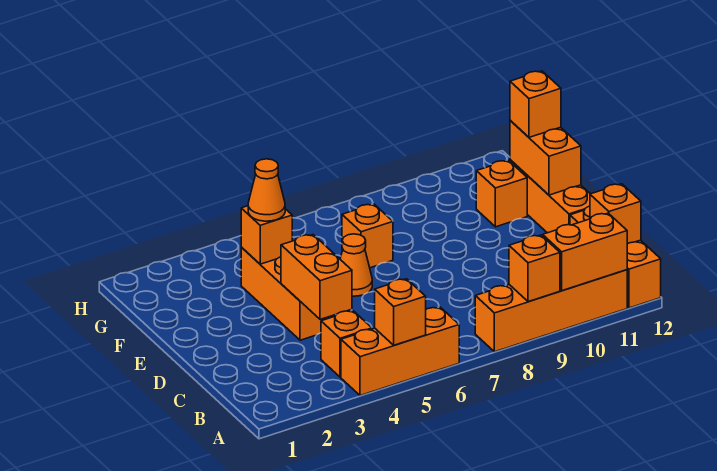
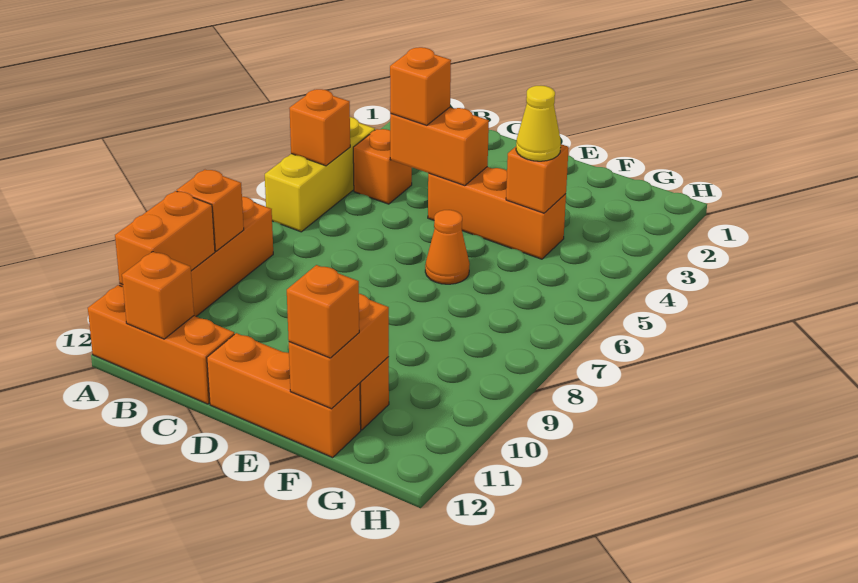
orange 1x3 brick [341,307,459,396] -> yellow 1x3 brick [265,117,375,232]
orange 1x2 brick [510,120,581,195] -> orange 1x2 brick turned to [289,294,389,409]
orange 1x1 cone [248,159,285,221] -> yellow 1x1 cone [516,86,561,161]
orange 1x1 brick [342,204,393,268] -> orange 1x1 brick moved to [390,47,451,125]

